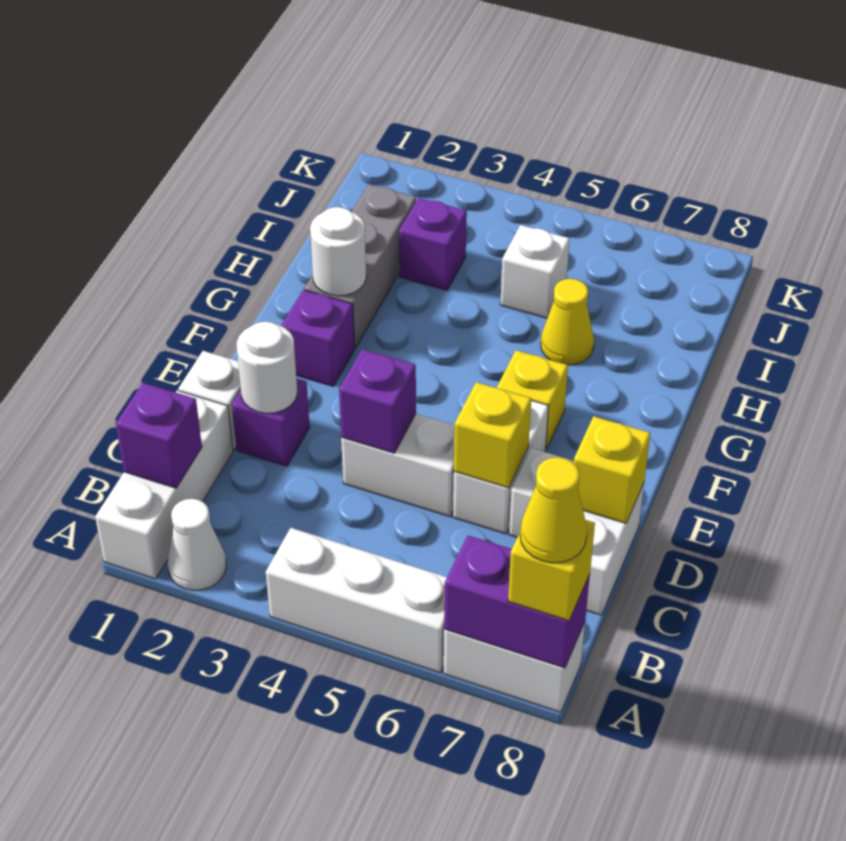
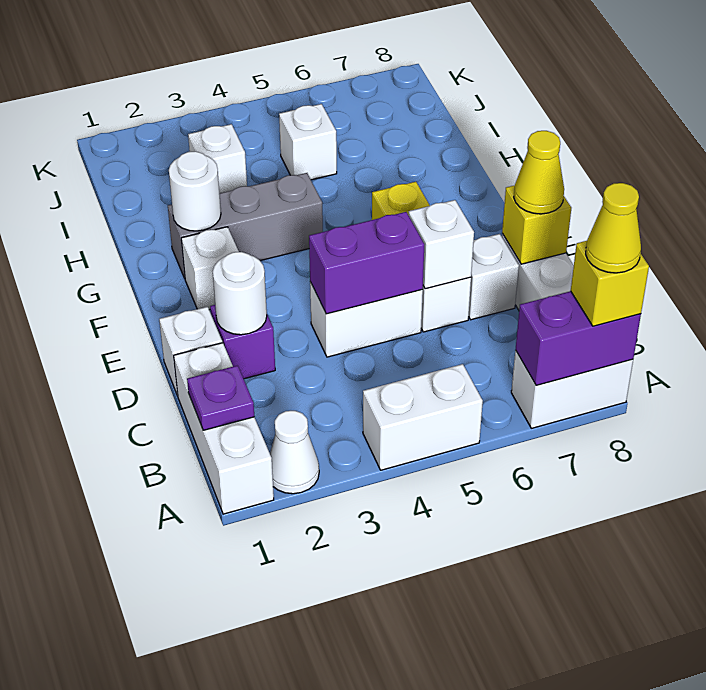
white 1x3 brick [266,528,447,673] -> white 1x2 brick [363,364,483,470]
purple 1x1 brick [116,383,202,488] -> purple 1x1 plate [187,365,254,430]
purple 1x1 brick [339,349,416,453] -> purple 1x2 brick [309,212,424,314]
yellow 1x1 brick [454,382,531,488] -> white 1x1 brick [409,200,474,289]
purple 1x1 brick [281,290,354,386] -> white 1x1 brick [181,227,239,310]
grey 1x3 brick [304,184,416,348] -> grey 1x3 brick turned to [168,173,323,278]
yellow 1x1 cone [541,279,594,365] -> yellow 1x1 cone moved to [514,131,564,214]
purple 1x1 brick [399,198,467,290] -> white 1x1 brick [188,124,247,193]

